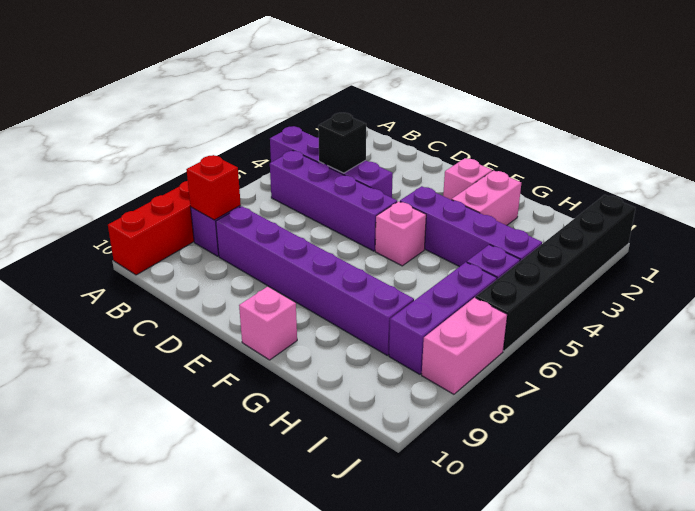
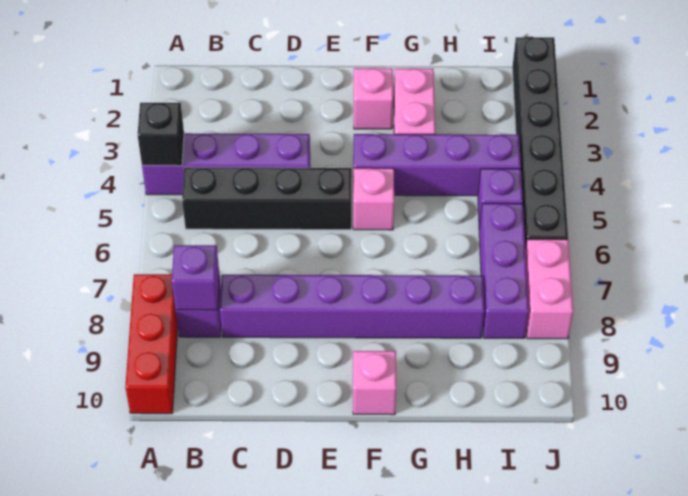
purple 1x4 brick [270,151,397,251] -> black 1x4 brick [182,167,352,230]
red 1x1 brick [186,155,241,220] -> purple 1x1 brick [172,245,219,310]
black 1x1 brick [318,113,366,173] -> black 1x1 brick moved to [138,103,184,166]

